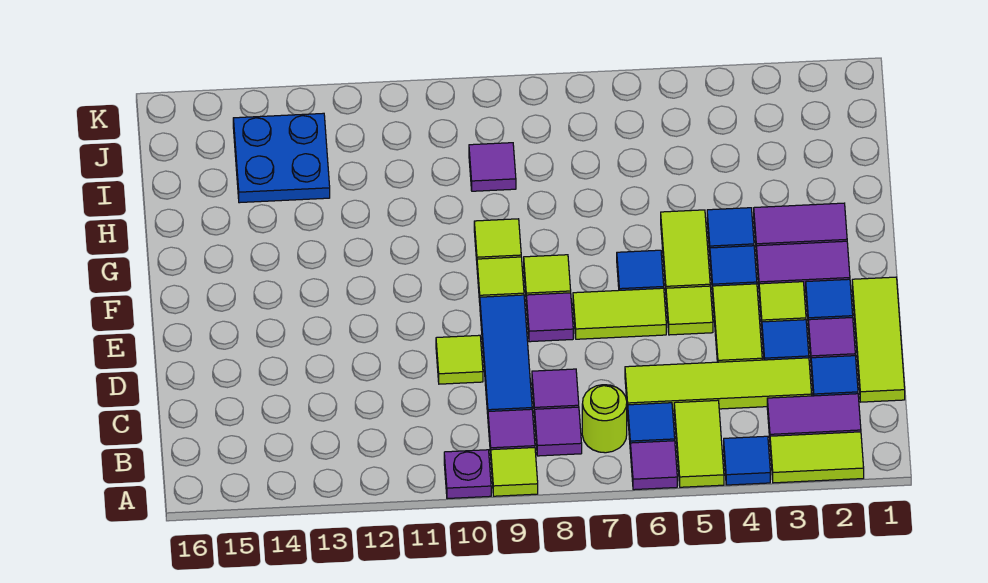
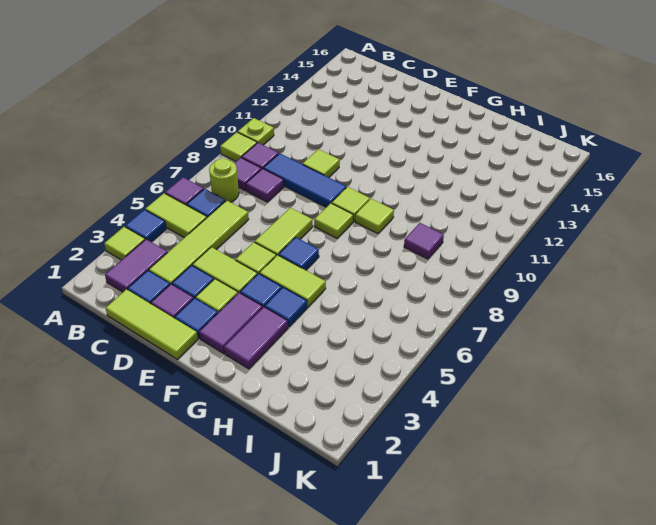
lime 1x2 tile [770,432,864,483] -> lime 1x1 tile [104,227,145,260]
purple 1x1 plate [444,450,491,499] -> lime 1x1 plate [238,118,274,145]
purple 1x1 tile [526,293,573,342] -> none
blue 2x2 plate [233,113,330,203] -> none

